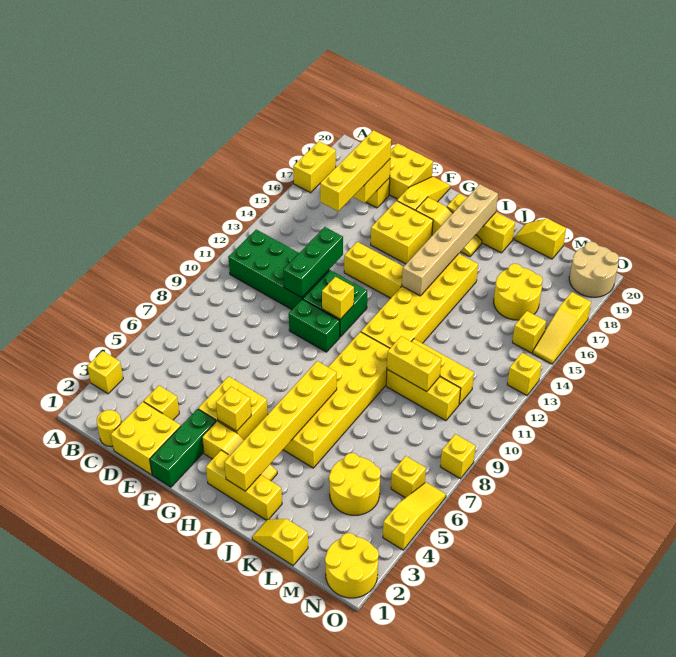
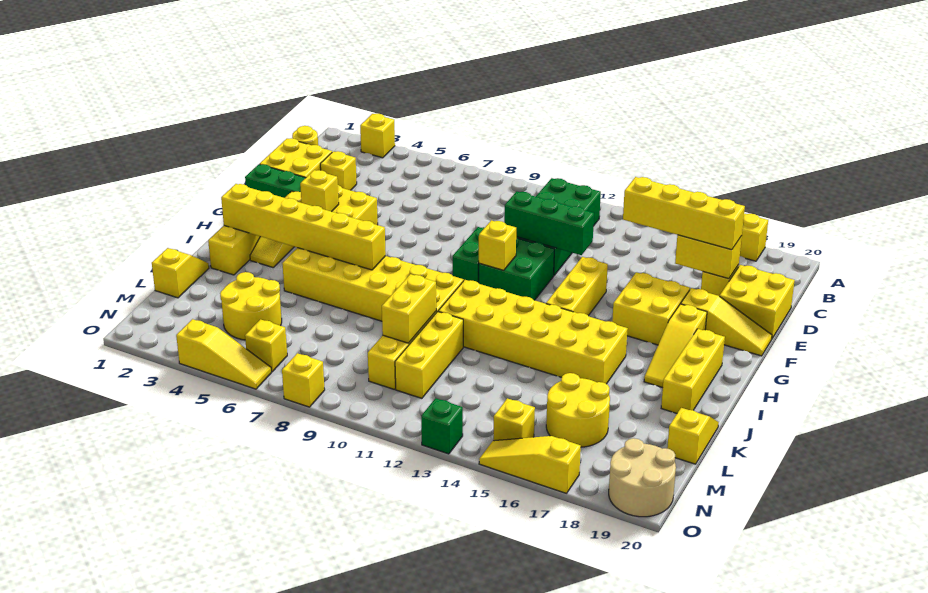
tan 1x6 brick [402,184,498,296] -> none
yellow 2x2 round brick [325,533,379,598] -> none
yellow 1x1 brick [507,353,542,395] -> green 1x1 brick [421,398,463,454]

